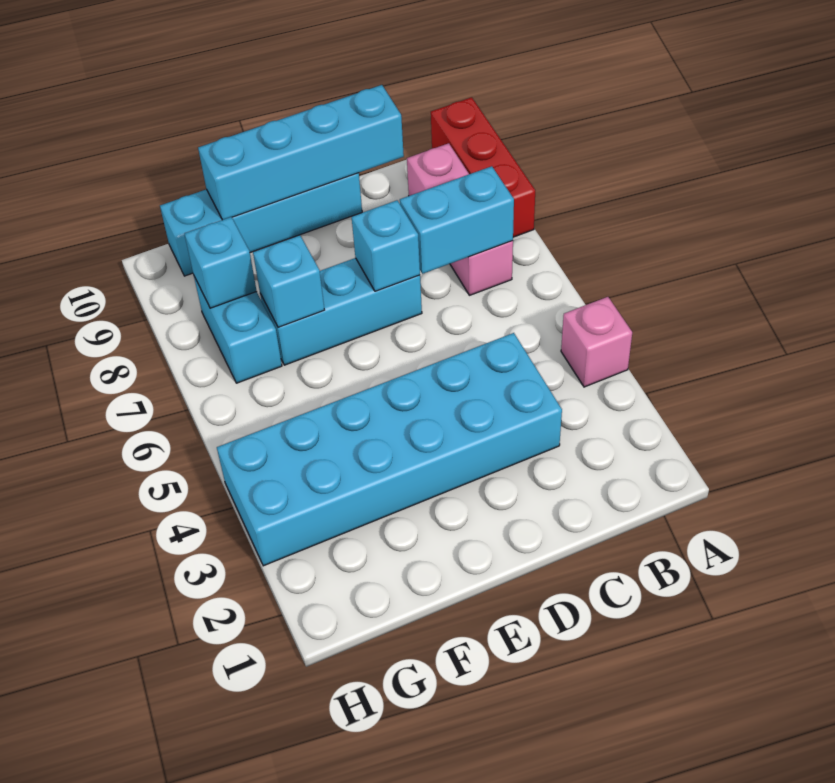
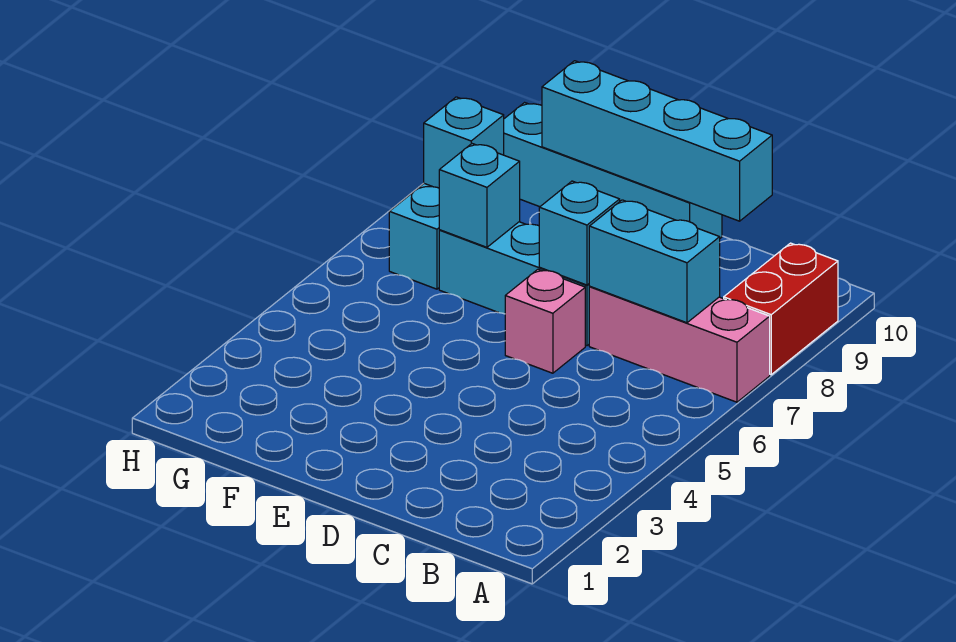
pink 1x1 brick [561,297,632,387] -> pink 1x1 brick moved to [505,269,585,373]
red 1x3 brick [431,97,535,237] -> red 1x2 brick [724,243,838,375]
pink 1x3 brick [407,143,513,295] -> pink 1x3 brick turned to [589,287,770,402]
cyan 2x6 brick [217,333,562,566] -> none

